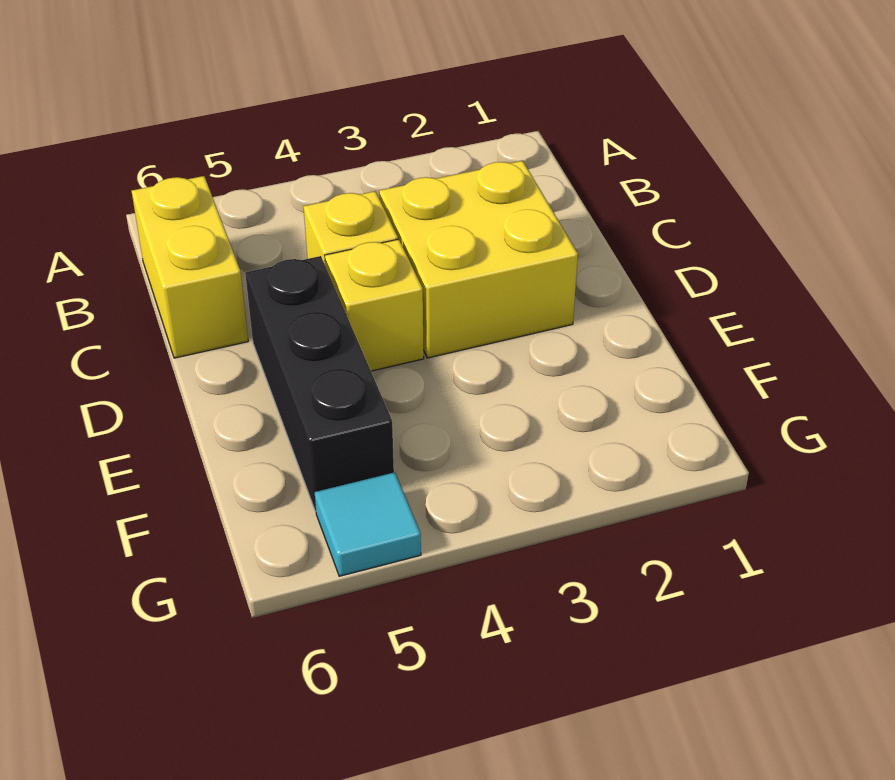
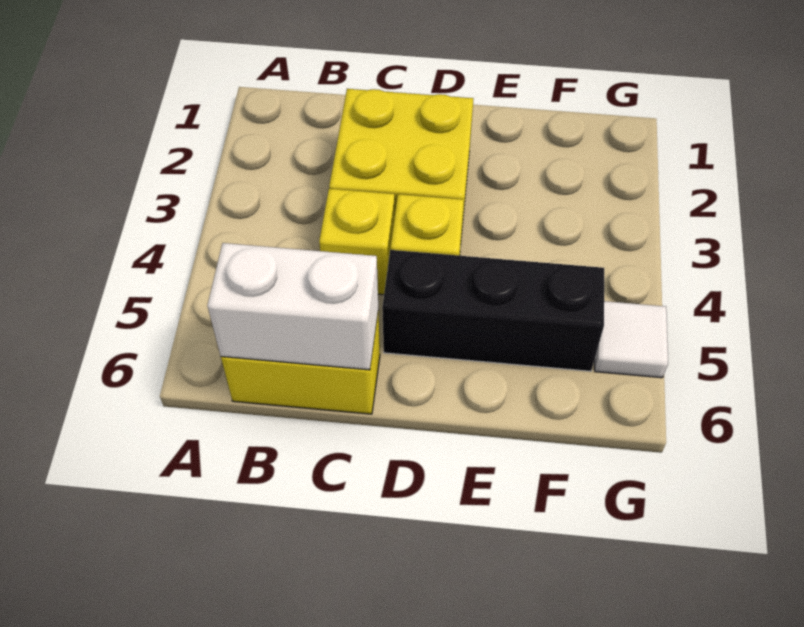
none -> white 1x2 brick [207,243,378,370]
cyan 1x1 tile [315,472,421,576] -> white 1x1 tile [595,301,668,378]

